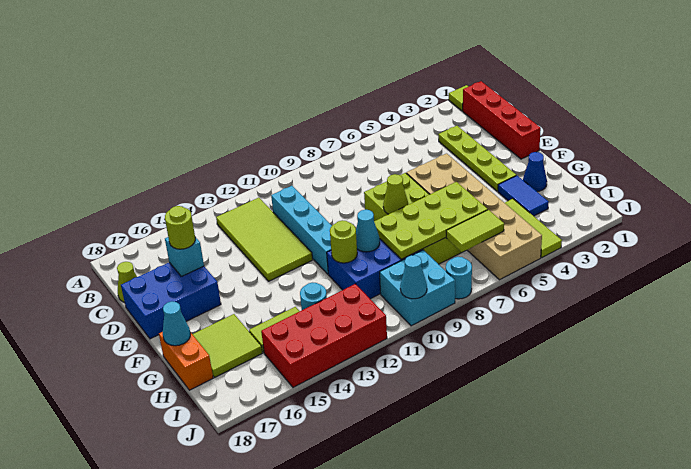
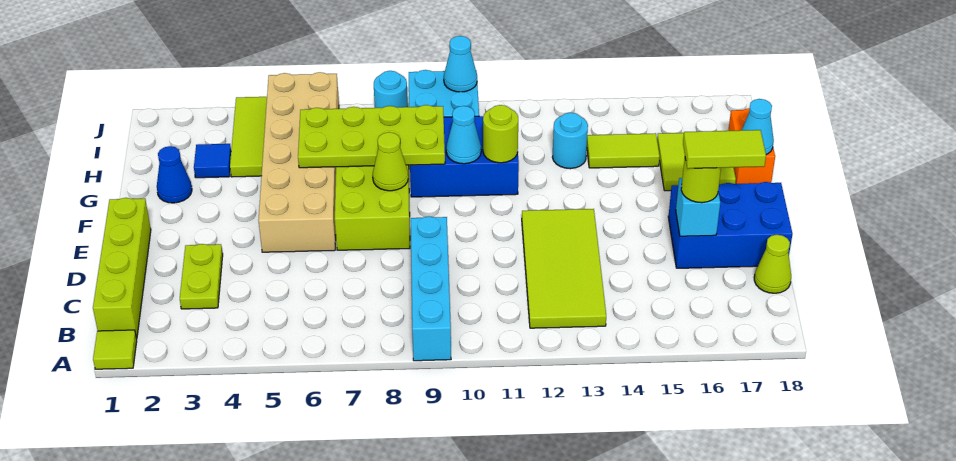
red 1x4 brick [463,81,541,159] -> lime 1x4 brick [93,198,151,339]
lime 1x4 plate [438,126,517,191] -> lime 1x2 plate [180,244,223,309]
cyan 1x4 brick [271,186,332,274] -> cyan 1x4 brick moved to [411,216,451,361]
blue 1x2 tile [498,176,549,216] -> blue 1x1 tile [194,144,231,178]
lime 1x2 tile [446,210,504,252] -> lime 1x2 tile moved to [683,130,766,169]
red 2x4 brick [261,284,387,387] -> none

